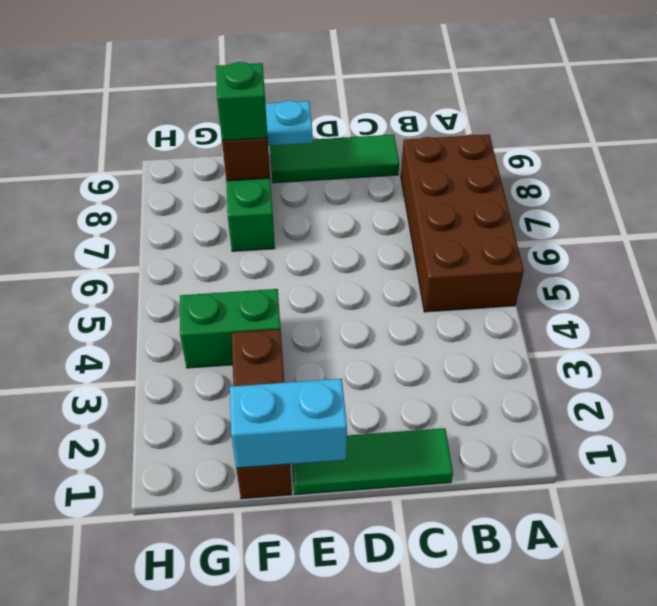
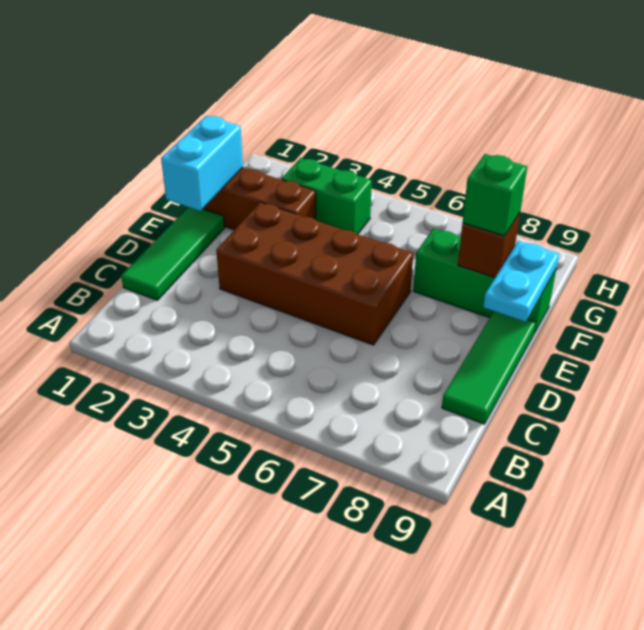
brown 2x4 brick [401,134,524,312] -> brown 2x4 brick moved to [216,202,413,345]
green 1x2 brick [180,289,281,368] -> green 1x2 brick turned to [282,158,372,234]

